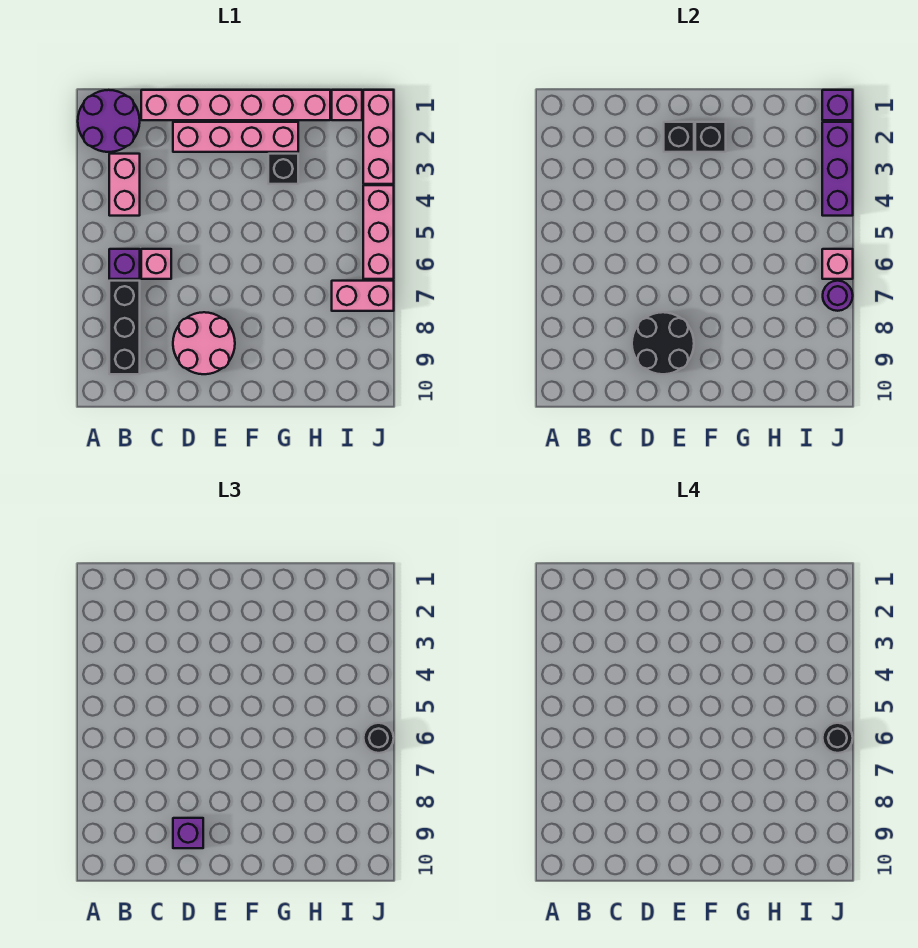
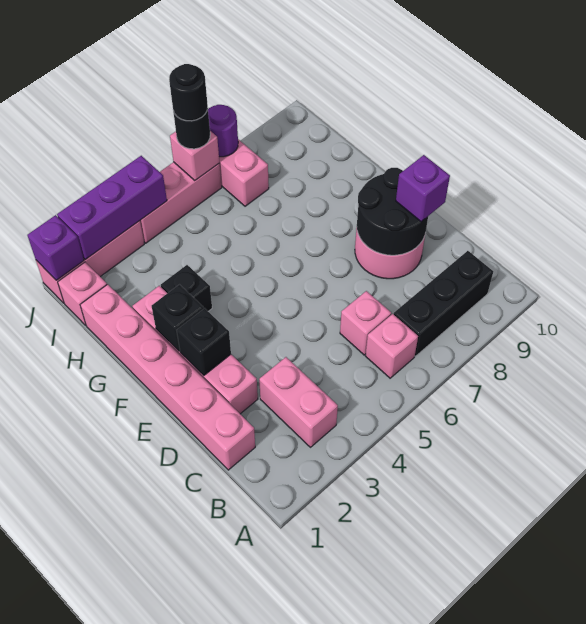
purple 2x2 round brick [78,90,140,152] -> none
pink 1x2 brick [109,154,140,216] -> pink 1x2 brick turned to [259,357,338,447]
purple 1x1 brick [109,249,140,279] -> pink 1x1 brick [365,314,418,378]

